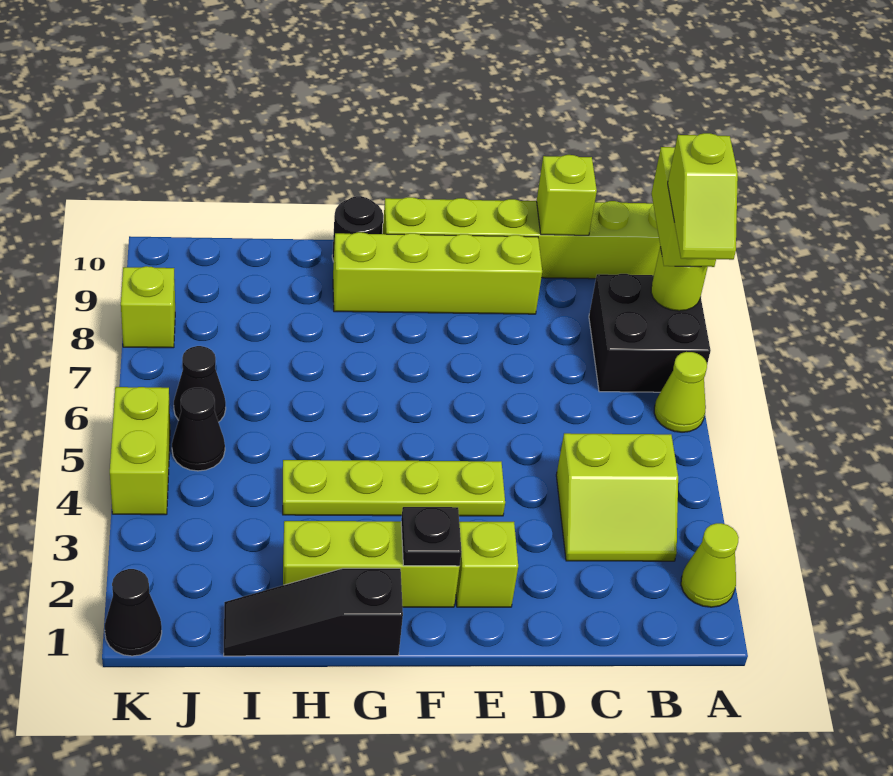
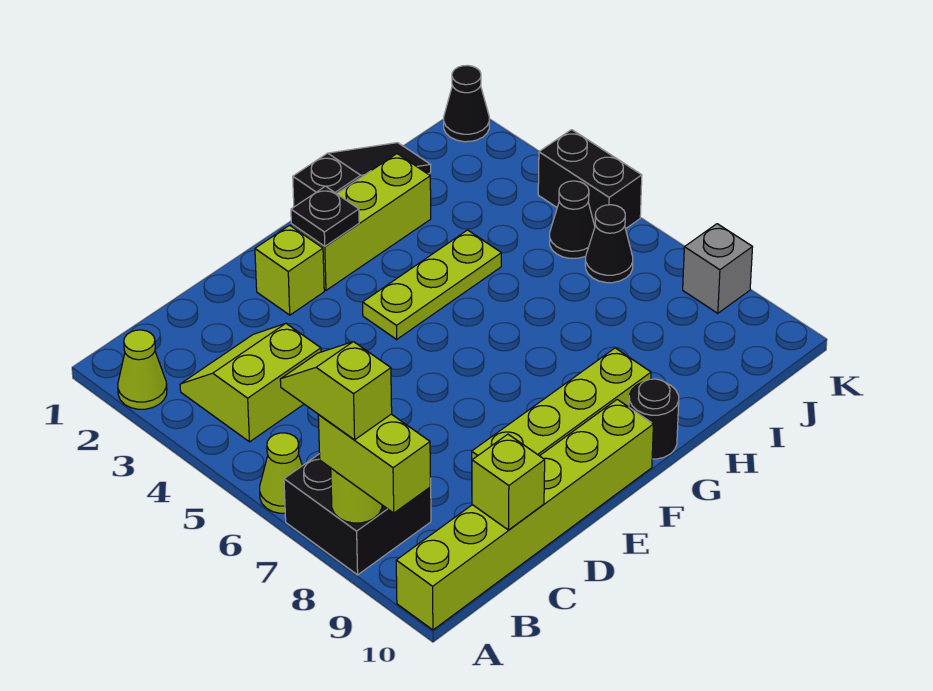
lime 1x4 plate [283,460,505,516] -> lime 1x3 plate [363,230,501,339]
lime 1x2 brick [110,387,170,515] -> black 1x2 brick [538,130,642,229]
lime 1x1 brick [121,266,175,348] -> grey 1x1 brick [683,224,752,313]

